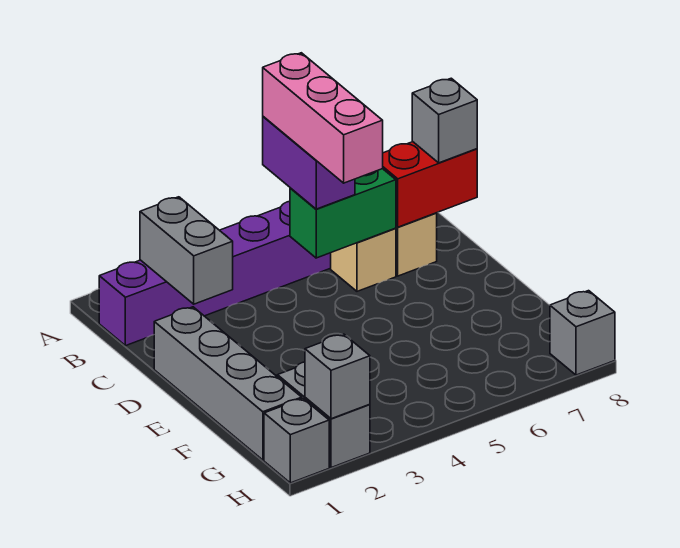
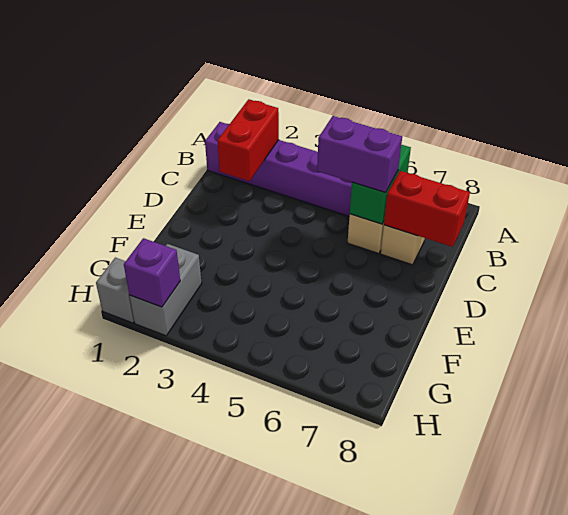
grey 1x2 brick [140,197,233,304] -> red 1x2 brick [217,99,279,181]
purple 1x2 brick [263,117,355,209] -> purple 1x2 brick turned to [317,116,402,193]
pink 1x3 brick [263,53,383,183] -> none
green 1x2 brick [290,169,396,258] -> green 1x2 brick turned to [350,145,411,224]
grey 1x1 brick [412,78,477,163] -> none
grey 1x4 brick [154,307,302,460] -> none
grey 1x1 brick [305,334,370,419] -> purple 1x1 brick [124,238,180,307]
grey 1x1 brick [550,291,615,375] -> none

